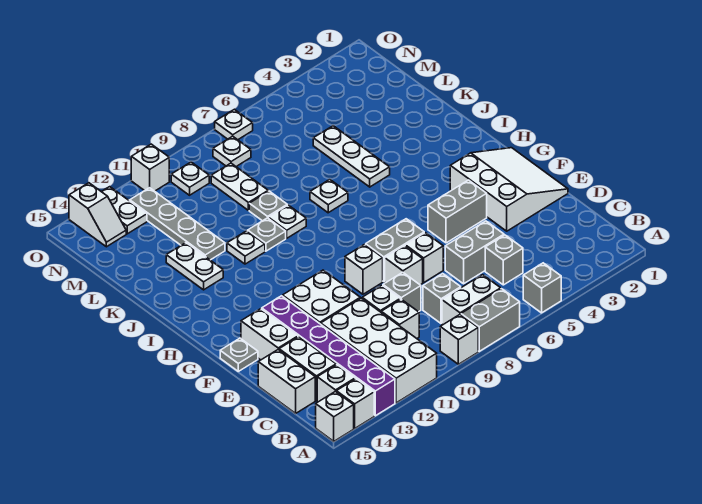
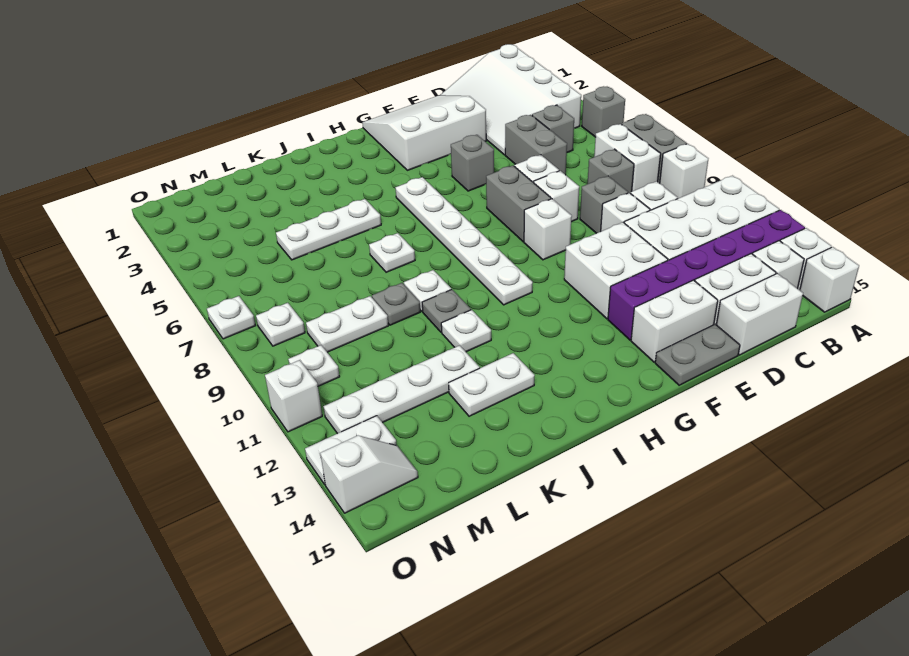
none -> white 3x4 slope [441,44,581,155]
grey 1x2 brick [428,180,487,243] -> grey 1x1 brick [451,135,494,191]
grey 1x1 plate [220,338,258,371] -> grey 1x2 plate [655,324,740,385]
none -> white 1x6 plate [395,177,533,305]
grey 1x4 plate [130,188,225,260] -> white 1x4 plate [324,345,480,434]

